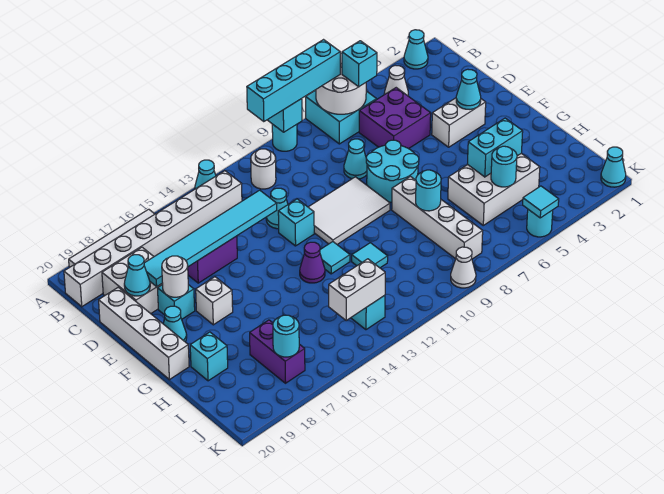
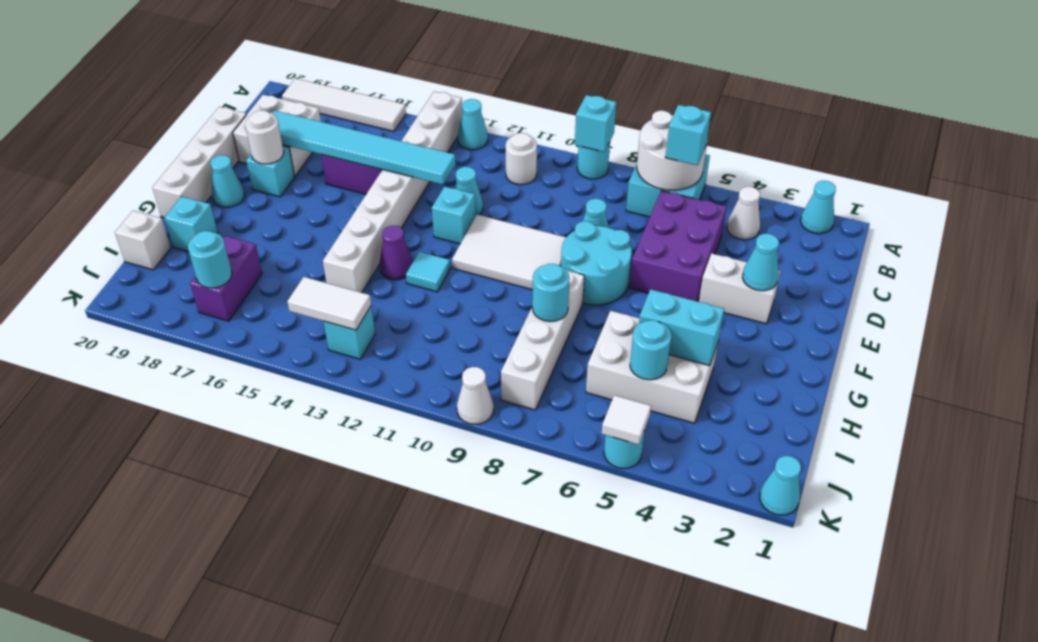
cyan 1x4 brick [247,40,340,122] -> none
white 1x8 brick [64,171,242,307] -> white 1x8 brick turned to [323,92,463,293]
purple 2x2 brick [359,88,431,149] -> purple 2x3 brick [629,191,726,302]
cyan 1x1 cone [124,255,150,296] -> none
white 1x1 brick [196,277,233,325] -> white 1x1 brick moved to [115,211,171,270]
cyan 1x1 tile [352,243,388,268] -> none
white 1x2 brick [329,259,385,321] -> white 1x2 tile [287,277,371,330]
cyan 1x1 tile [523,186,559,218] -> white 1x1 tile [602,395,651,445]

